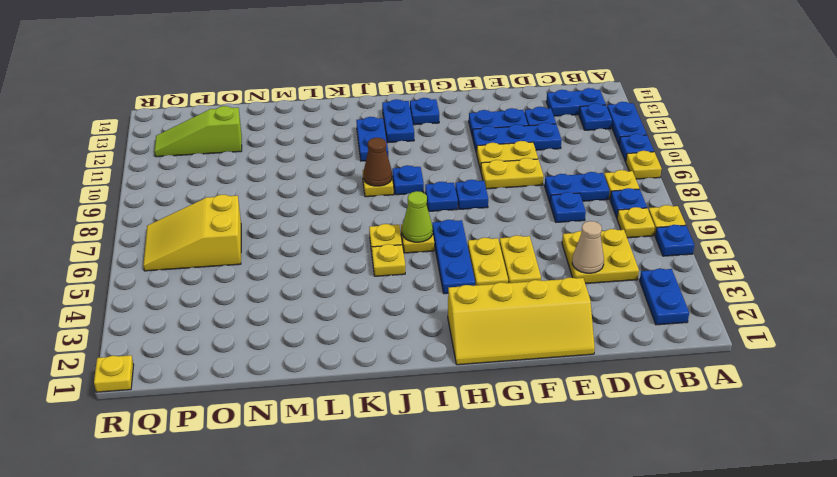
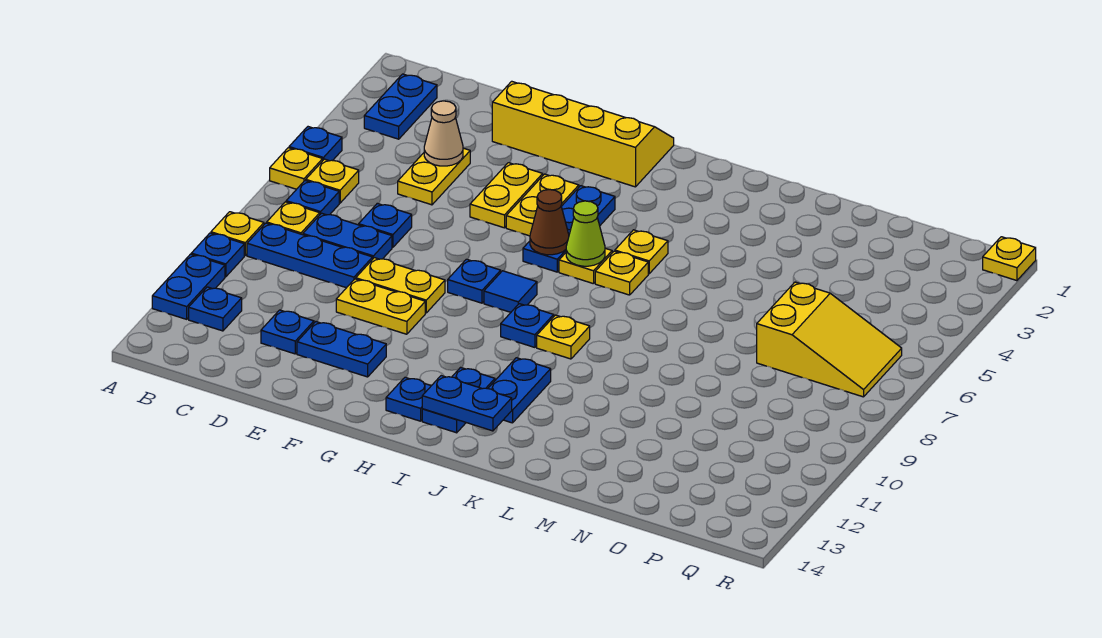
blue 1x2 plate [546,88,606,116] -> blue 1x2 plate moved to [422,376,512,431]
yellow 2x2 plate [562,229,639,284] -> yellow 1x2 plate [398,148,470,205]
blue 1x3 plate [473,123,562,154] -> blue 1x3 plate moved to [247,223,373,288]
blue 1x1 plate [425,182,458,211] -> blue 1x1 tile [484,271,537,312]
brown 1x1 cone [363,138,392,186] -> brown 1x1 cone moved to [530,190,569,255]
lime 1x3 slope [154,106,242,157] -> none

